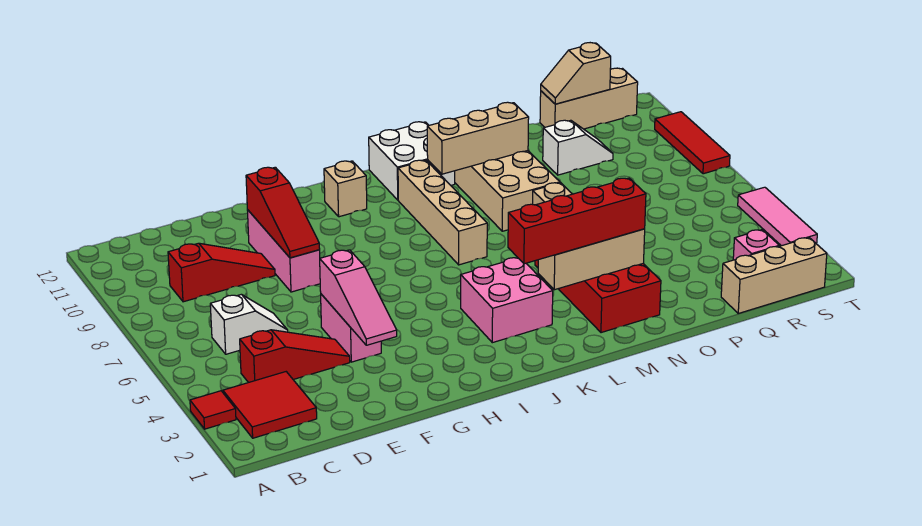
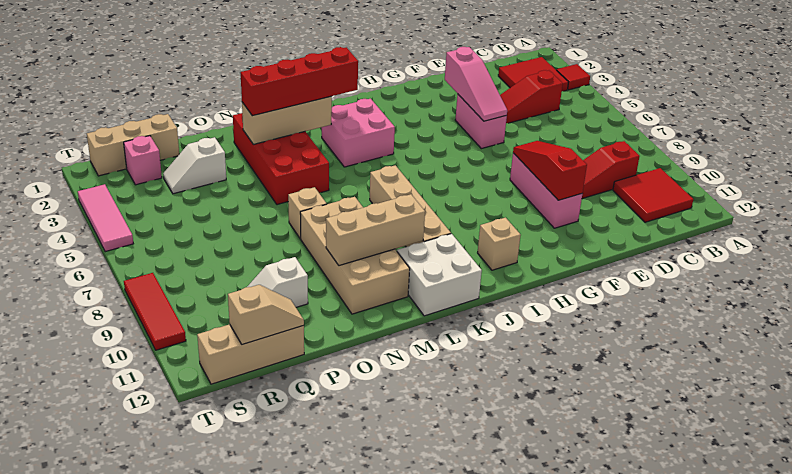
none -> red 2x2 tile [613,168,693,222]
white 1x2 slope [210,294,288,354] -> white 1x2 slope moved to [163,137,226,194]
pink 1x3 slope [320,250,397,345] -> pink 1x3 slope turned to [445,47,507,121]

